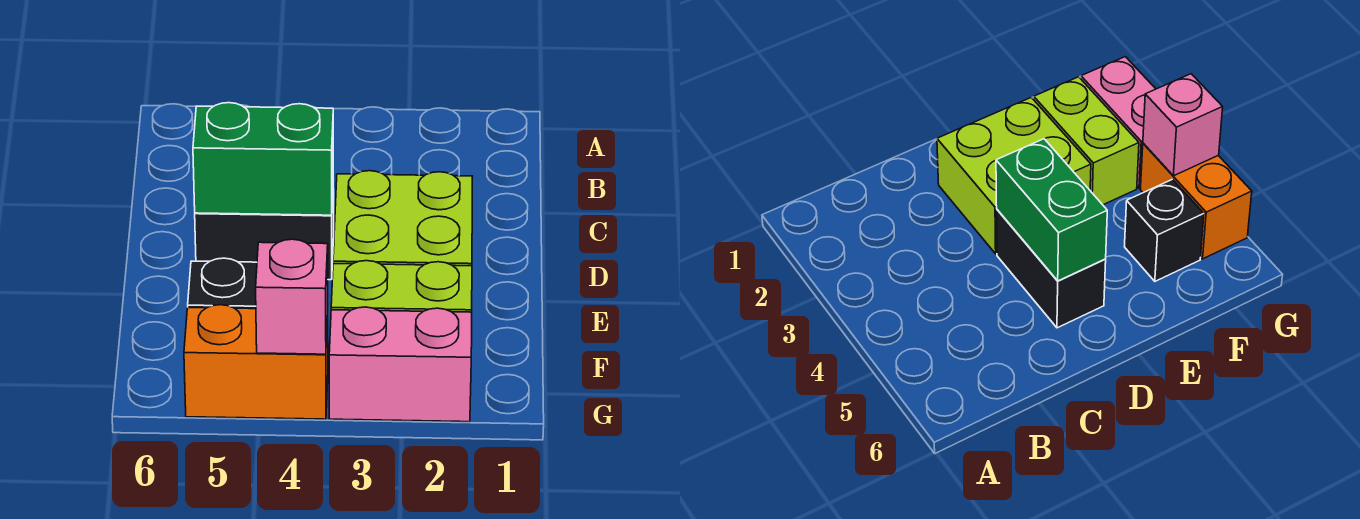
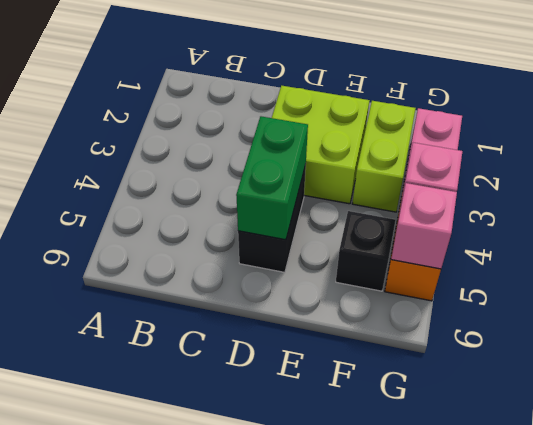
none -> pink 1x1 brick [391,183,457,269]

